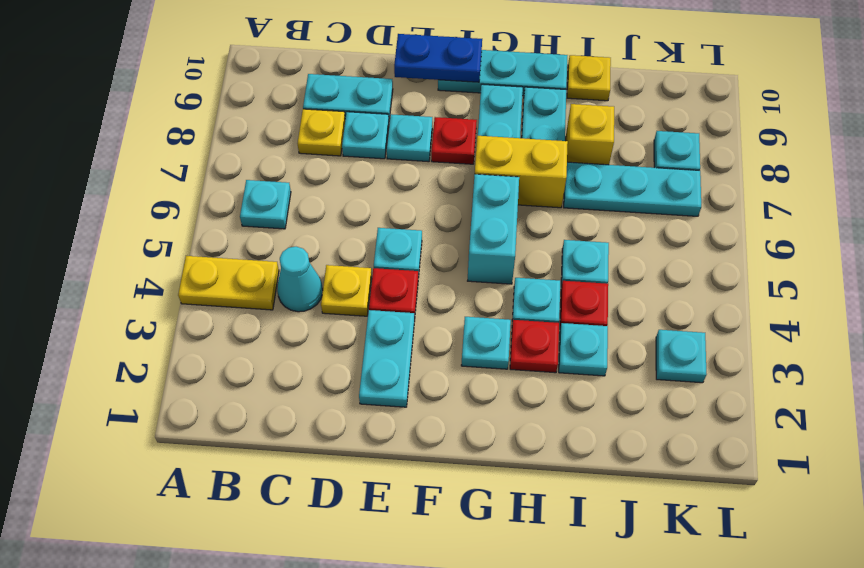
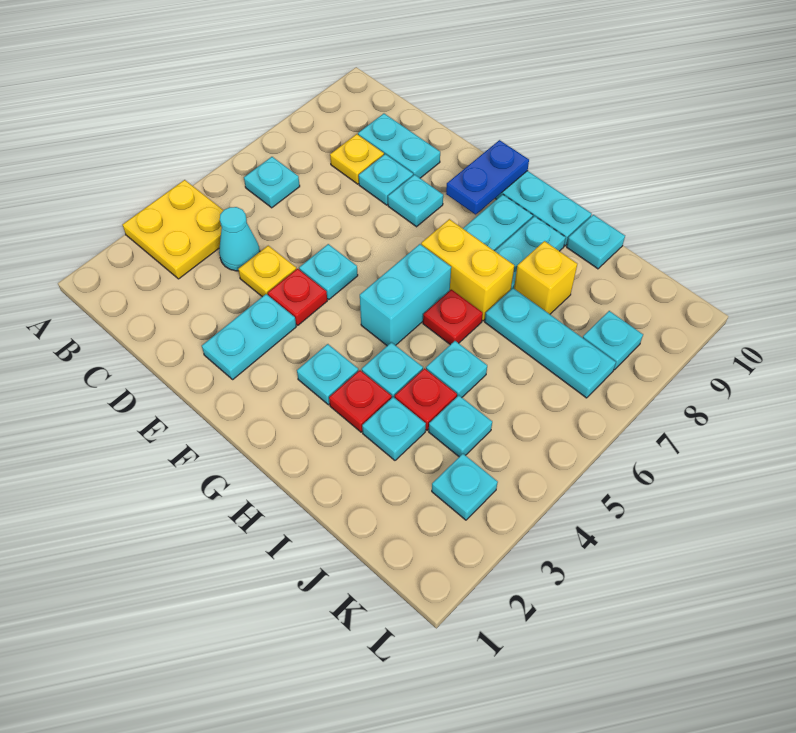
yellow 1x2 plate [178,256,279,310] -> yellow 2x2 plate [122,180,223,279]
blue 1x2 plate [394,34,482,82] -> blue 1x2 plate turned to [446,140,529,214]
red 1x1 plate [431,117,477,164] -> red 1x1 plate moved to [423,290,483,345]
yellow 1x1 plate [567,55,611,101] -> cyan 1x1 plate [567,215,625,269]
none -> cyan 1x1 plate [429,395,492,457]

